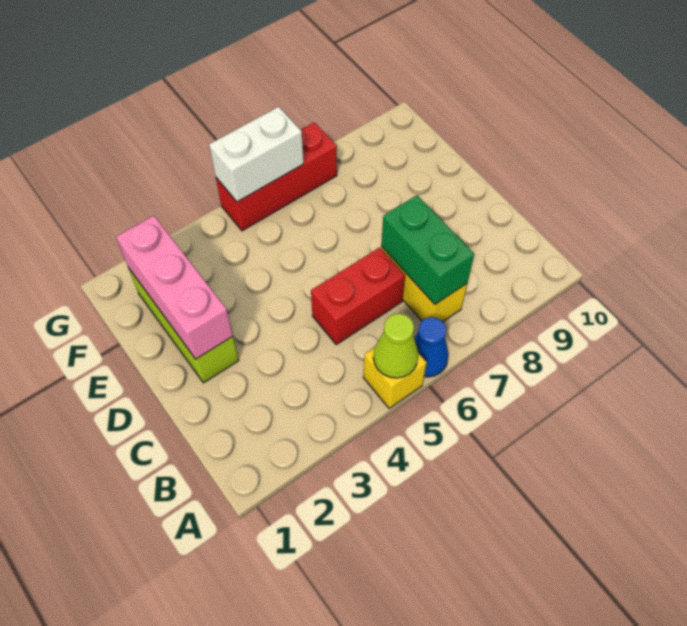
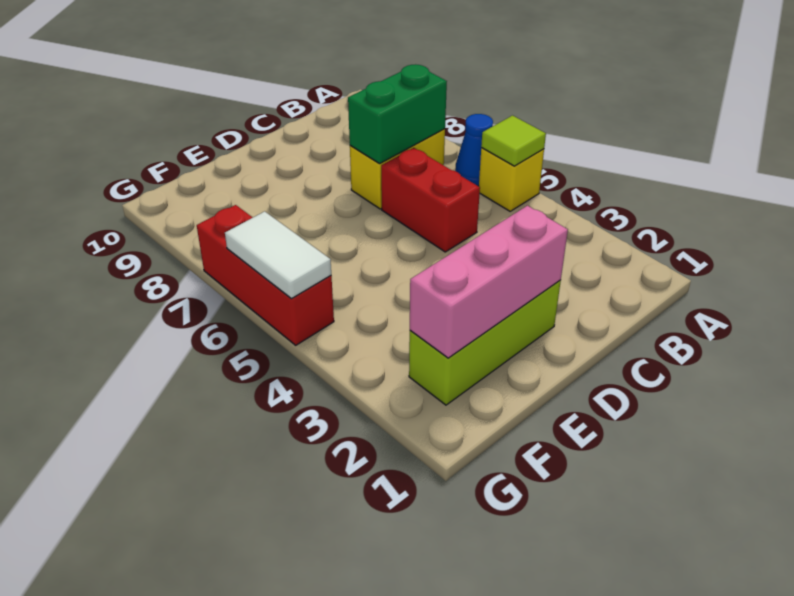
lime 1x1 cone [373,314,418,378] -> lime 1x1 tile [481,116,546,166]
white 1x2 brick [209,107,304,202] -> white 1x2 tile [225,211,331,299]

